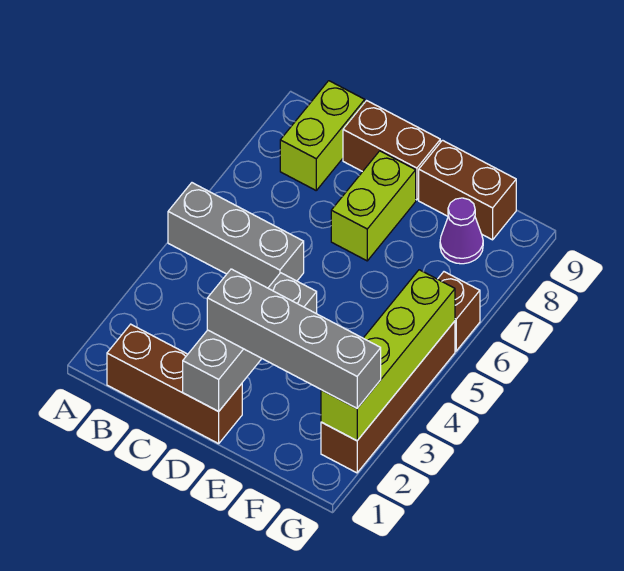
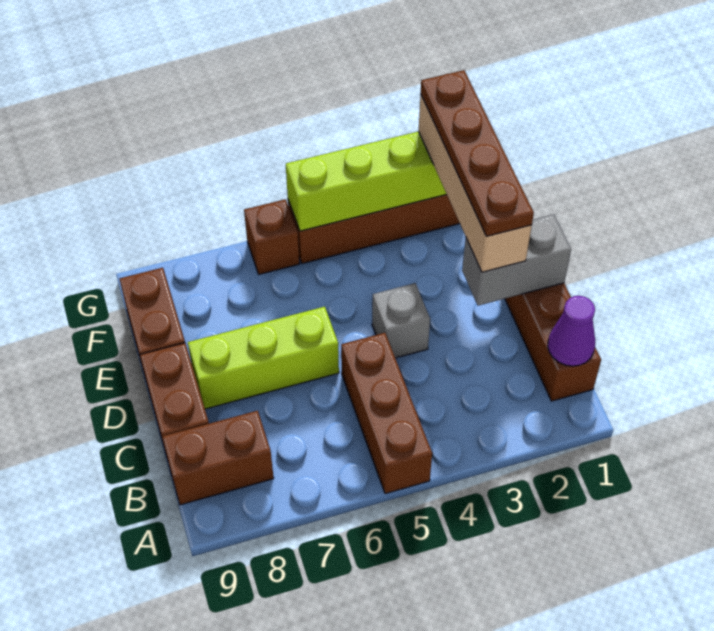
grey 1x3 brick [168,183,304,288] -> brown 1x3 brick [341,333,432,494]
lime 1x2 brick [280,81,365,190] -> brown 1x2 brick [162,411,274,505]
grey 1x4 brick [207,269,381,408] -> tan 1x4 brick [419,94,532,272]
none -> brown 1x4 plate [421,70,534,236]
lime 1x2 brick [331,151,416,261] -> lime 1x3 brick [188,307,339,409]
purple 1x1 cone [440,198,483,264] -> purple 1x1 cone moved to [548,296,595,366]

